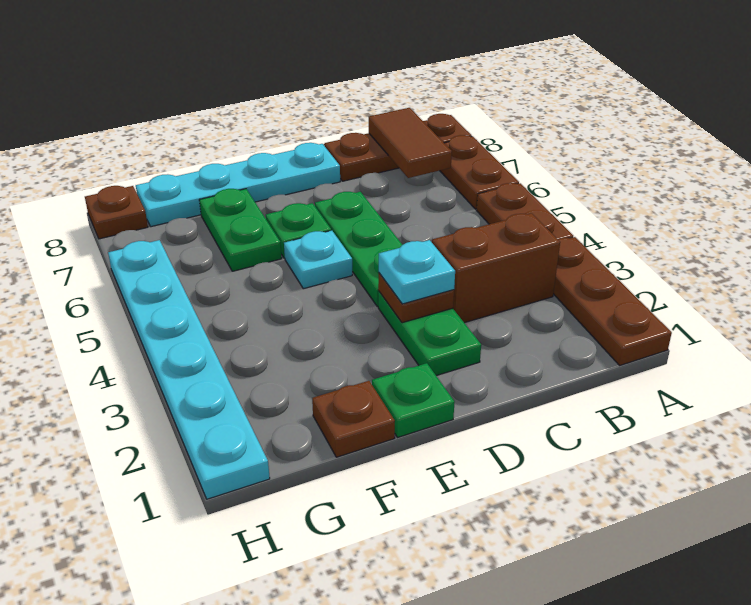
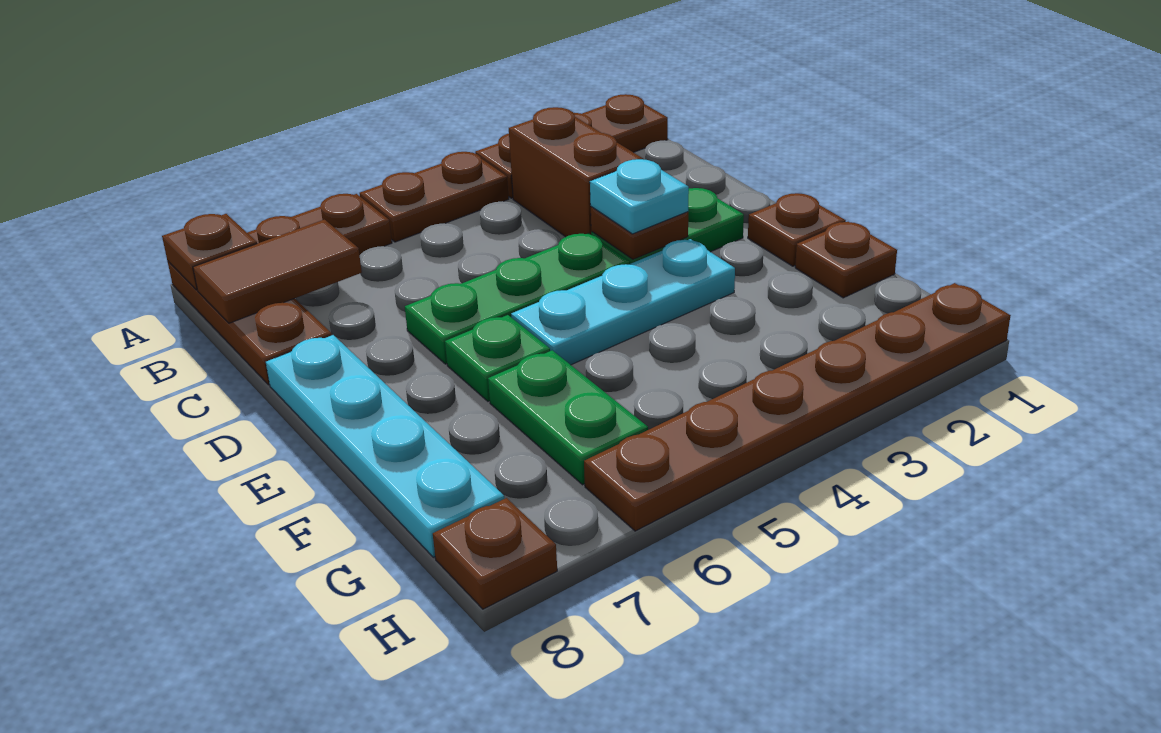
none -> brown 1x1 plate [162,214,257,290]
green 1x1 plate [372,363,454,438] -> brown 1x1 plate [748,193,846,266]
cyan 1x1 plate [284,231,352,289] -> cyan 1x3 plate [511,239,735,365]
green 1x2 plate [199,189,282,271] -> green 1x2 plate turned to [488,350,648,485]
cyan 1x6 plate [108,240,270,499] -> brown 1x6 plate [584,283,1011,531]

